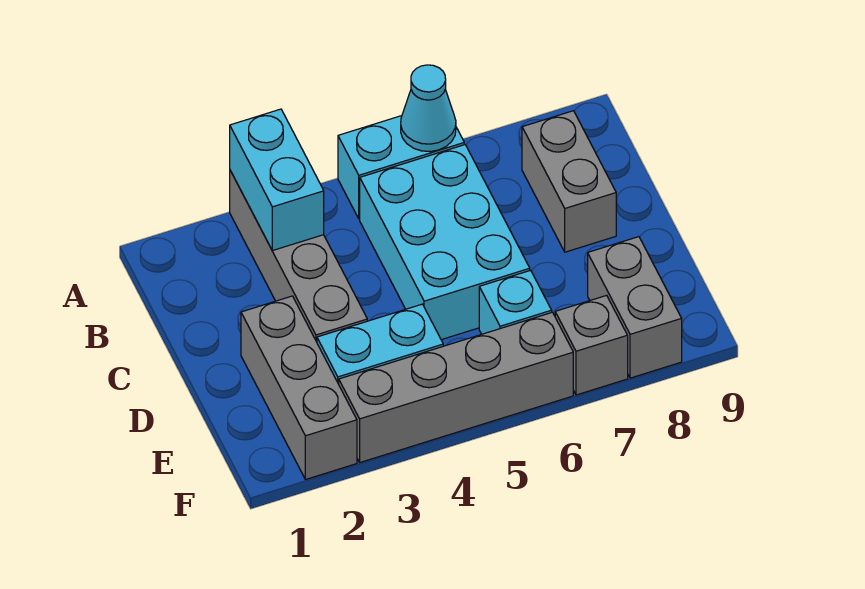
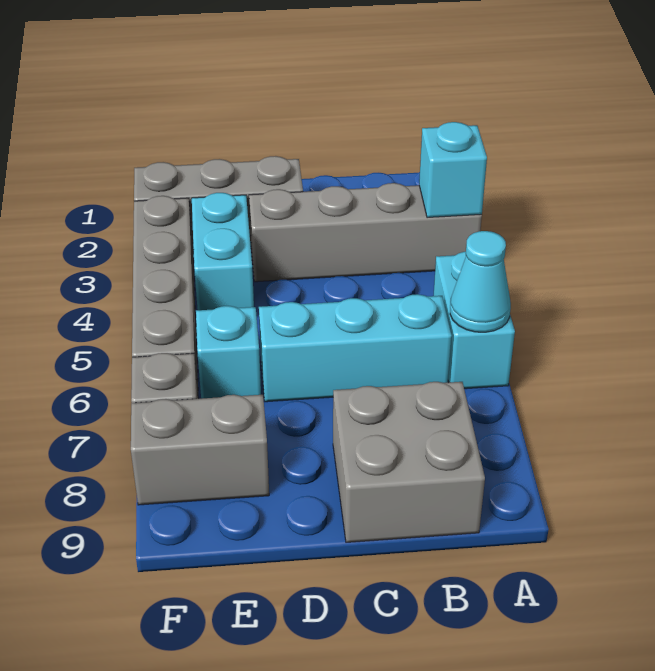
cyan 1x2 brick [230,109,324,251] -> cyan 1x1 brick [419,122,487,218]
cyan 2x3 brick [360,145,530,340] -> cyan 1x3 brick [259,294,452,402]
grey 1x2 brick [522,111,616,252] -> grey 2x2 brick [333,382,485,542]

